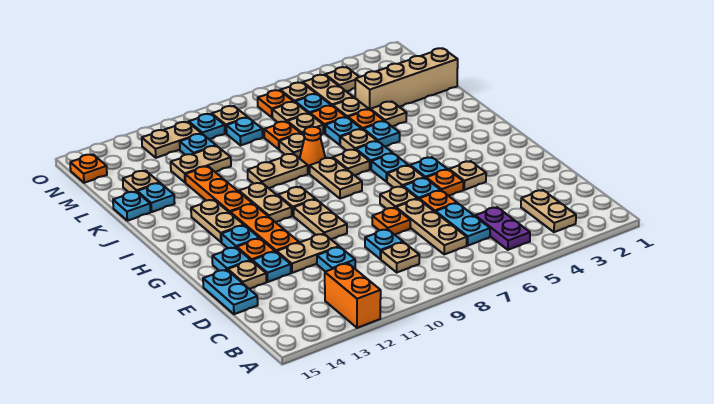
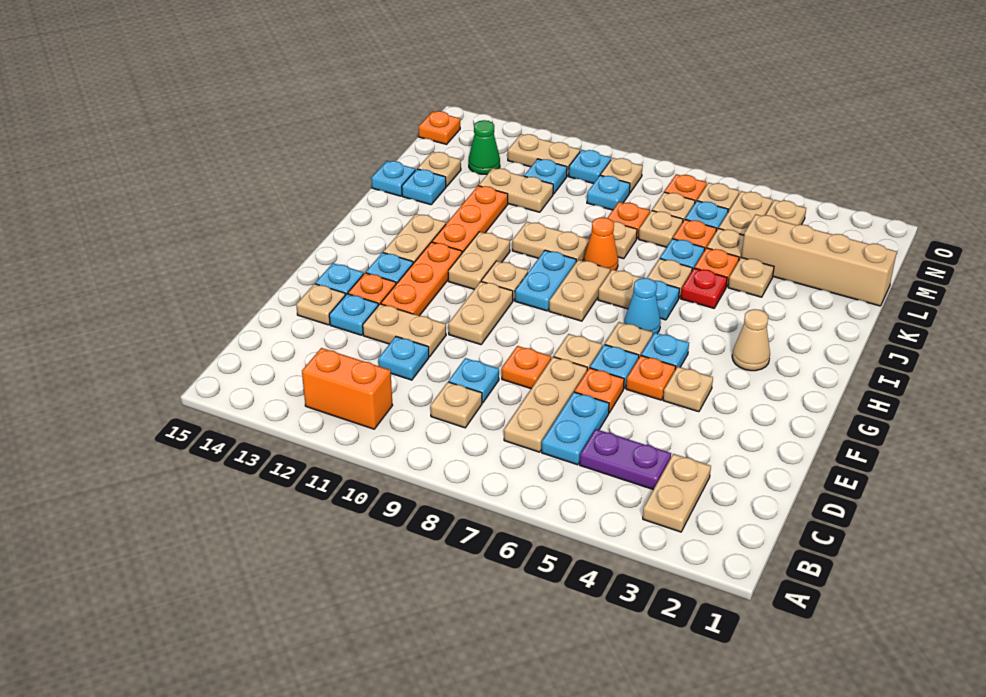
orange 1x2 brick [325,263,381,328] -> orange 1x2 brick turned to [302,348,393,429]
purple 1x2 plate [475,207,530,250] -> purple 1x2 plate turned to [580,429,671,490]
cyan 1x2 plate [203,270,258,314] -> cyan 1x2 plate moved to [515,250,576,311]
none -> tan 1x1 cone [732,309,770,371]
cyan 1x1 plate [371,153,408,182] -> cyan 1x1 cone [624,278,661,334]
cyan 1x1 plate [363,121,400,146] -> red 1x1 plate [681,268,727,308]
none -> green 1x1 cone [469,120,500,174]

